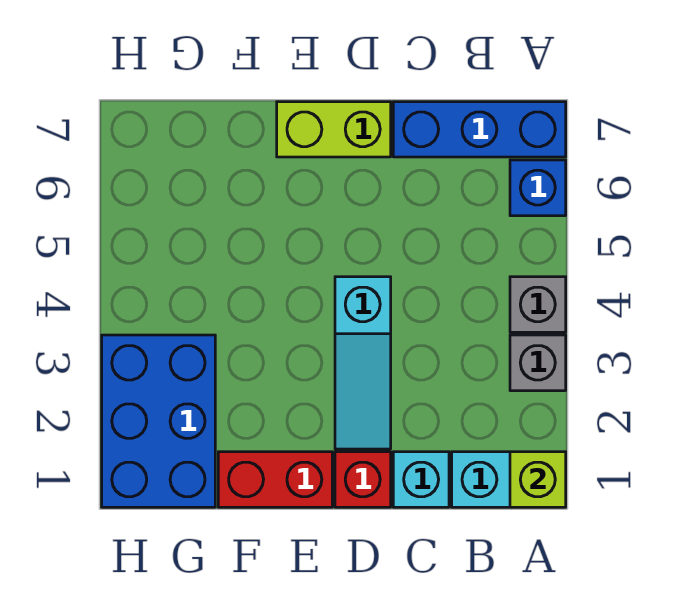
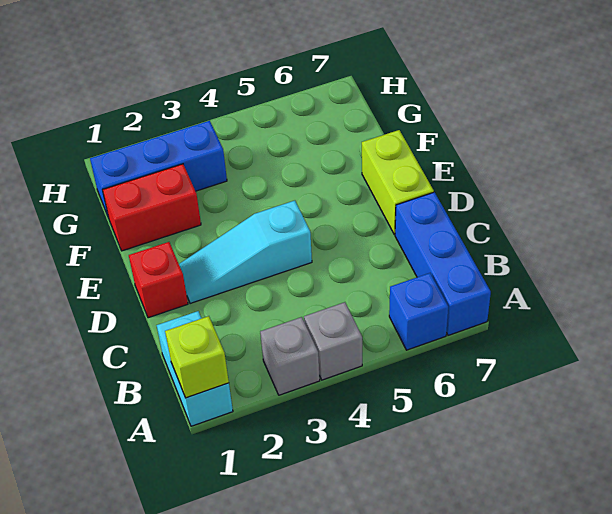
cyan 1x1 brick [393,452,449,507] -> none
red 1x2 brick [218,452,332,507] -> red 1x2 brick turned to [103,164,201,251]
blue 2x3 brick [102,335,215,507] -> blue 1x3 brick [90,121,227,218]

